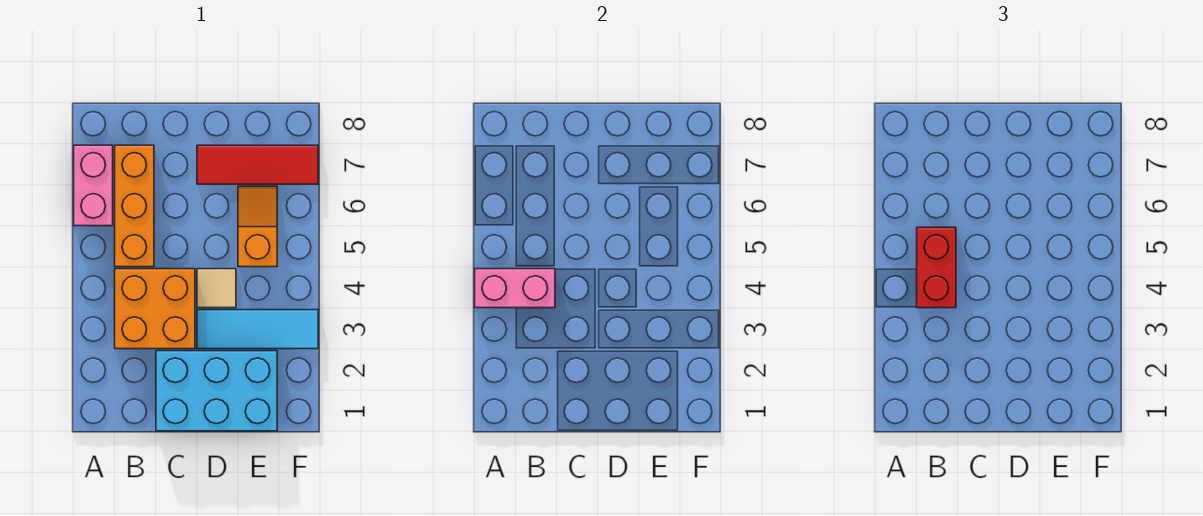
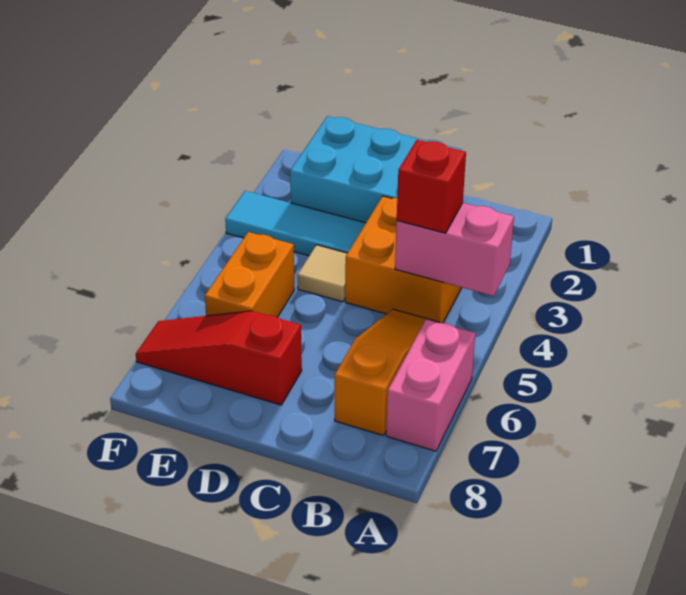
red 1x2 brick [917,227,956,308] -> red 1x1 brick [397,140,466,233]
orange 1x3 brick [115,145,154,267] -> orange 1x3 slope [335,309,440,436]
red 1x3 tile [197,145,318,184] -> red 1x3 slope [136,311,302,405]
orange 1x2 slope [238,186,277,267] -> orange 1x2 brick [205,232,294,317]

